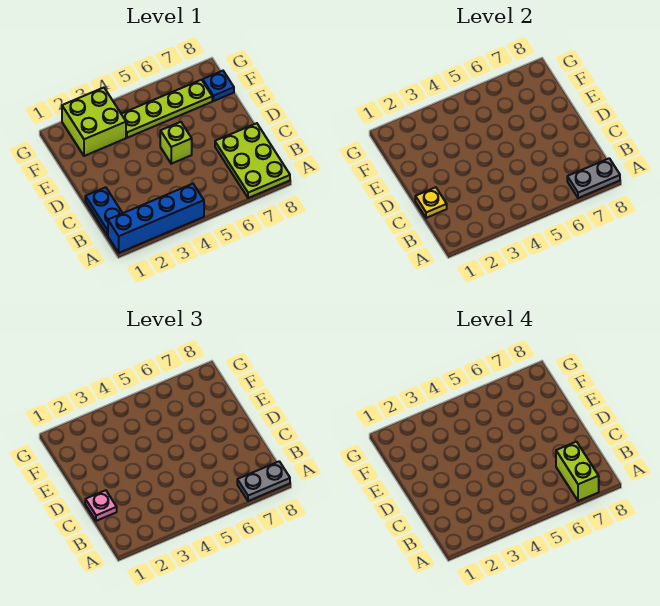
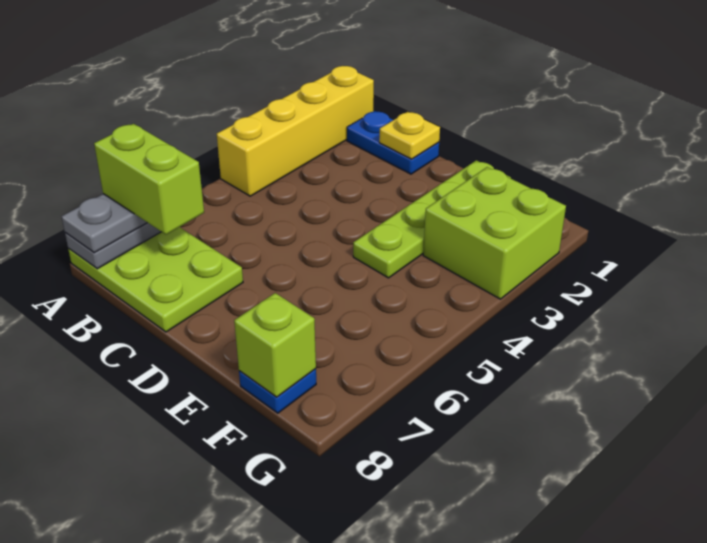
blue 1x4 brick [108,184,204,253] -> yellow 1x4 brick [217,66,374,196]
pink 1x1 plate [85,490,117,521] -> none
lime 1x1 brick [160,122,192,164] -> lime 1x1 brick moved to [234,293,316,397]
lime 1x4 plate [121,80,212,138] -> lime 1x4 plate moved to [353,160,511,278]

